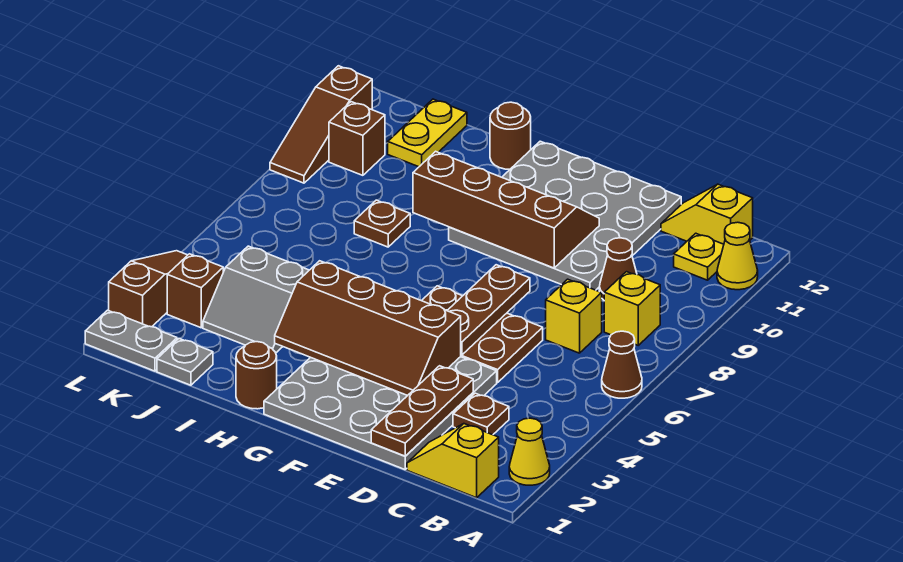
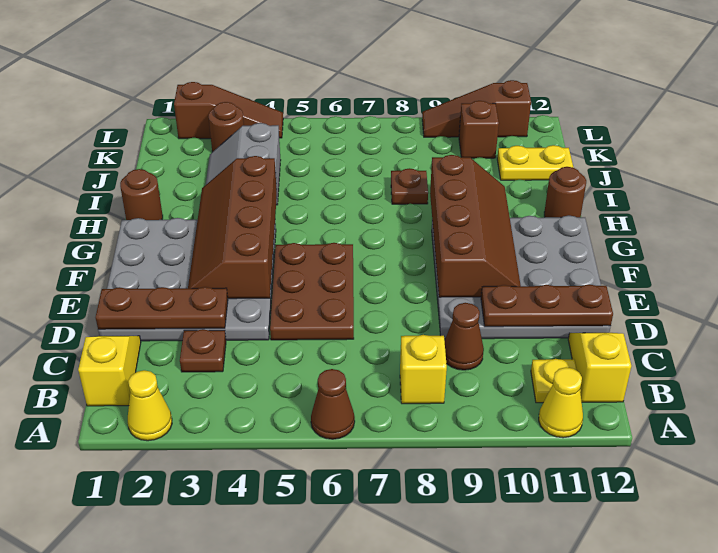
yellow 1x1 brick [546,279,602,353] -> none
brown 1x3 plate [447,265,530,355] -> brown 1x3 plate moved to [481,284,613,327]
grey 1x1 plate [157,339,213,385] -> none
grey 1x2 plate [85,310,177,371] -> none
brown 1x1 brick [167,254,223,328] -> brown 1x1 round brick [208,102,244,152]

